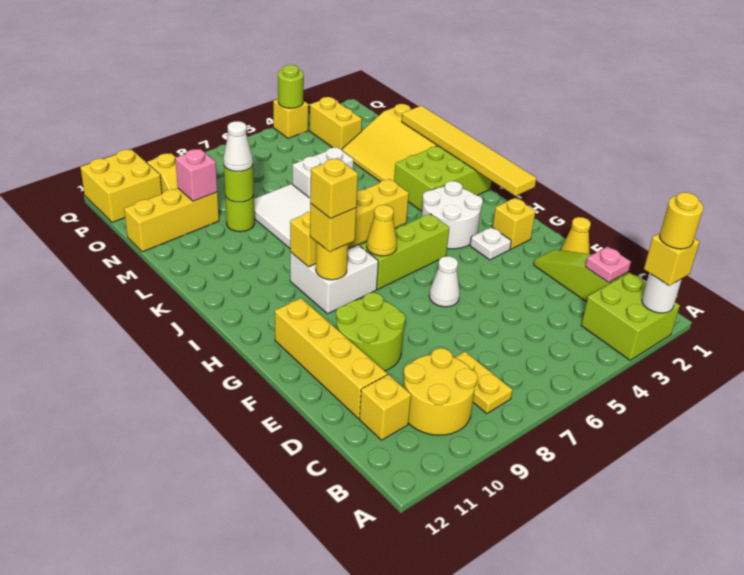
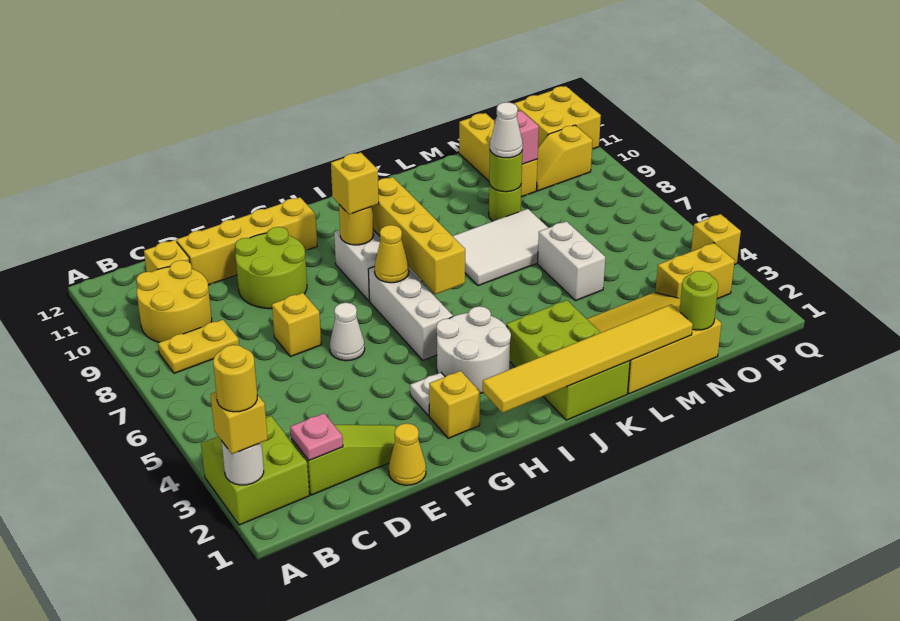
lime 1x3 brick [360,214,449,289] -> white 1x3 brick [368,267,453,360]
yellow 1x1 brick [310,158,358,219] -> yellow 1x1 brick moved to [272,293,321,357]
lime 1x1 round brick [278,65,304,108] -> lime 1x1 round brick moved to [679,271,718,330]

